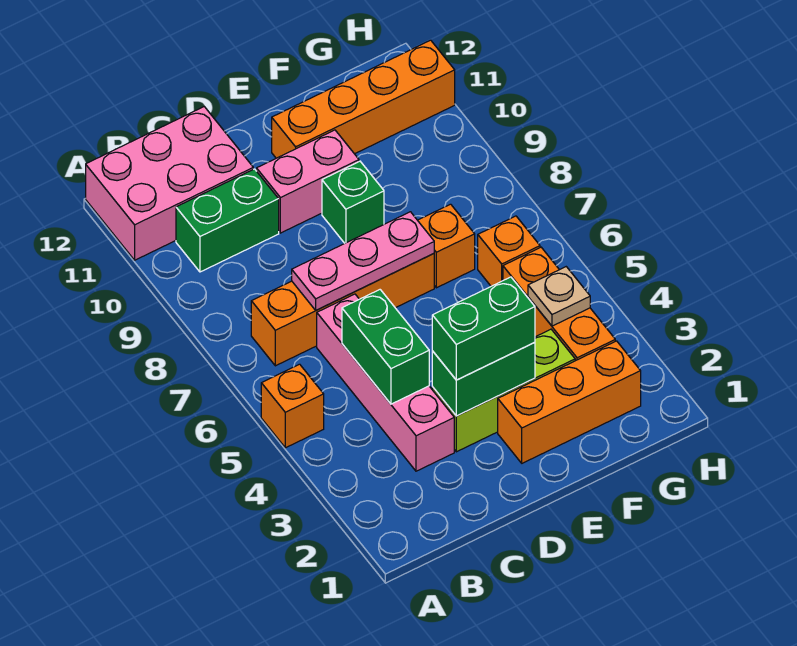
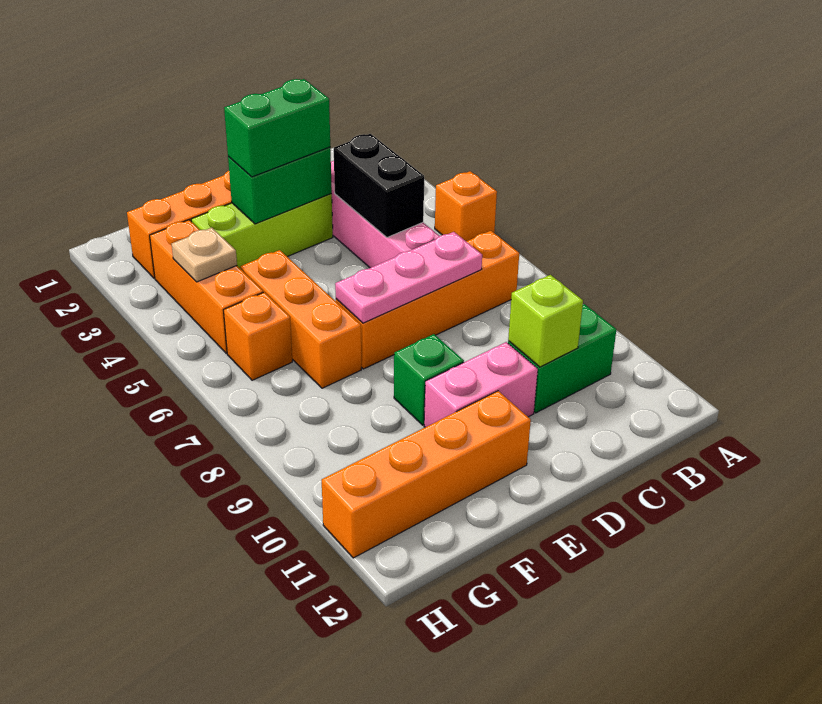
pink 2x3 brick [86,107,253,260] -> none
green 1x2 brick [342,290,429,404] -> black 1x2 brick [334,134,424,237]
none -> lime 1x1 brick [508,275,583,367]
orange 1x1 brick [418,204,475,288] -> orange 1x3 brick [240,250,361,388]

